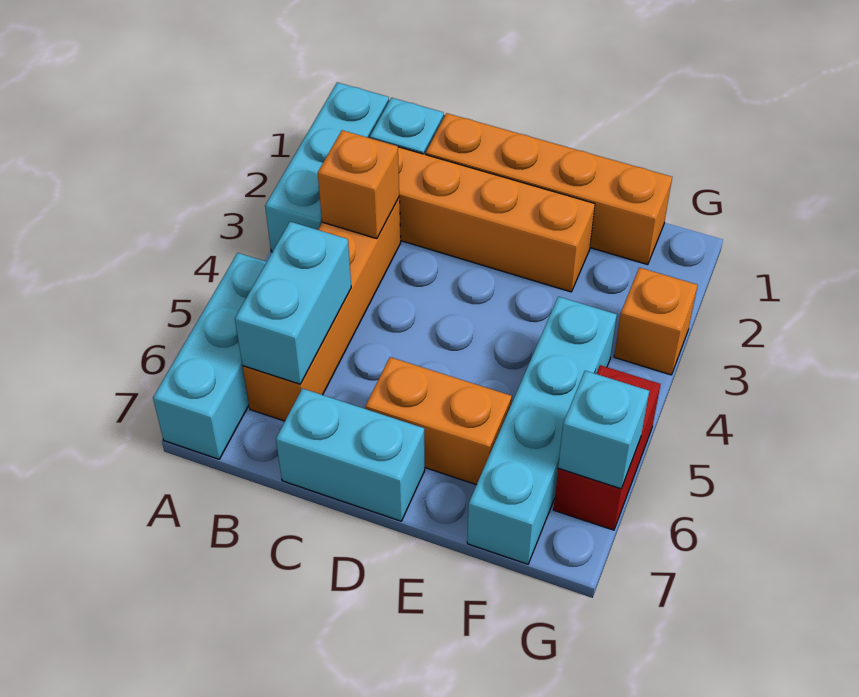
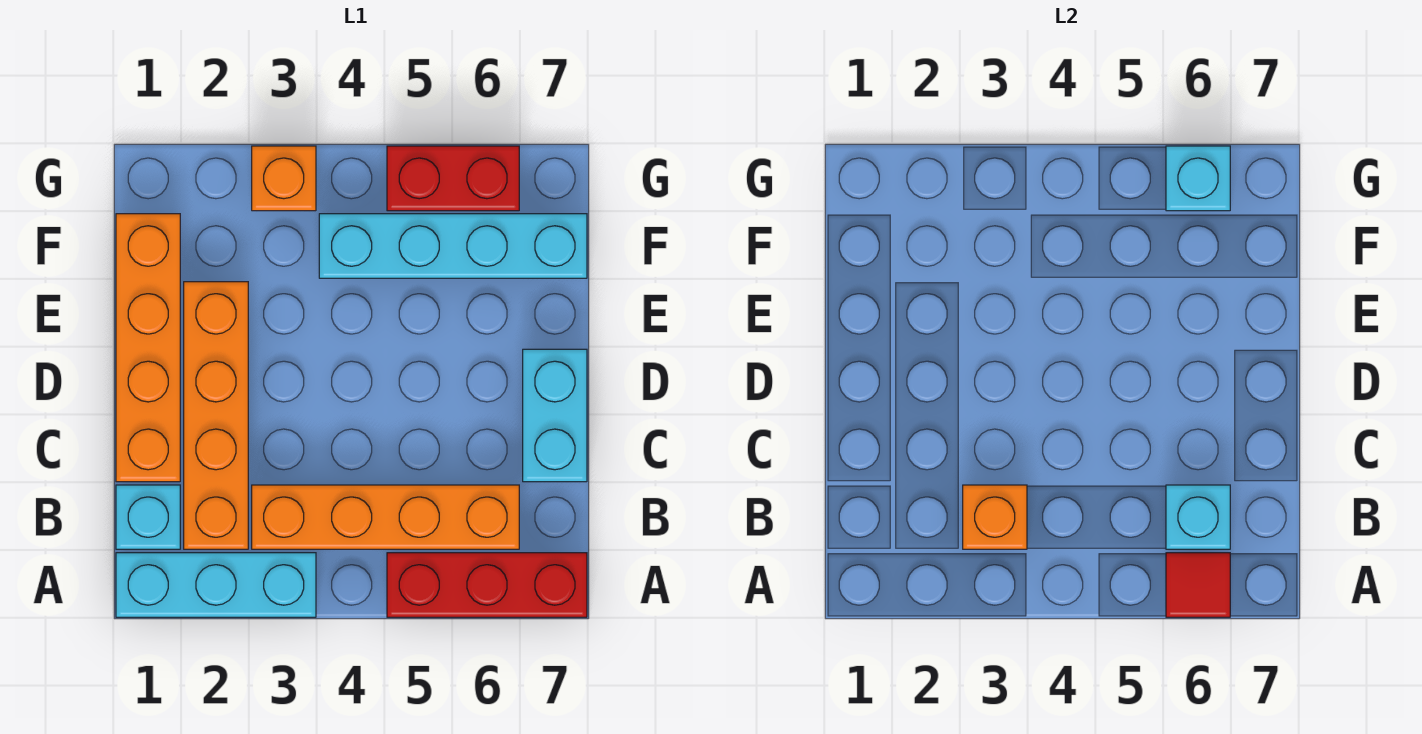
cyan 1x3 brick [153,253,266,459] -> red 1x3 brick [387,553,587,617]
none -> red 1x1 tile [1166,553,1230,617]
cyan 1x2 brick [235,222,351,384] -> cyan 1x1 brick [1166,485,1230,549]
orange 1x2 brick [365,357,512,485] -> none

